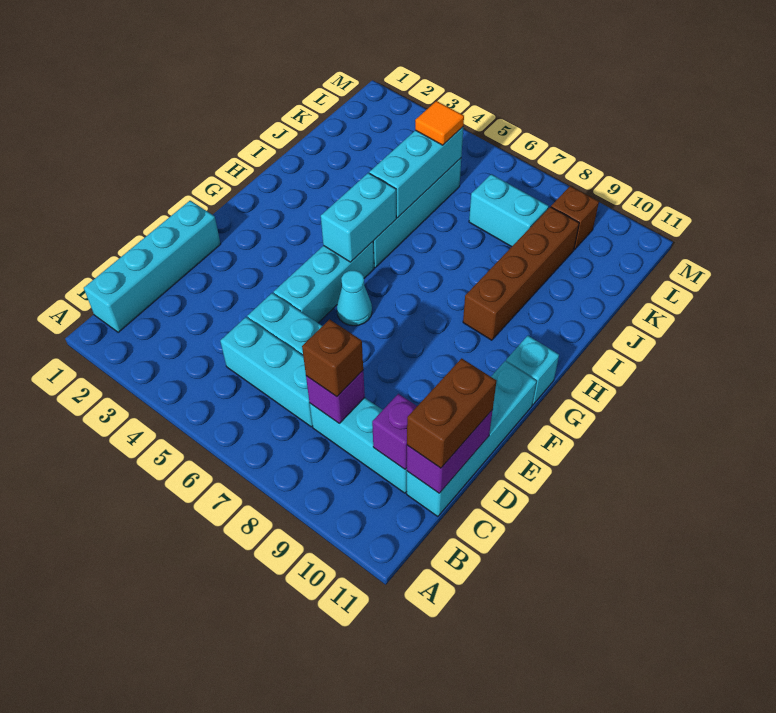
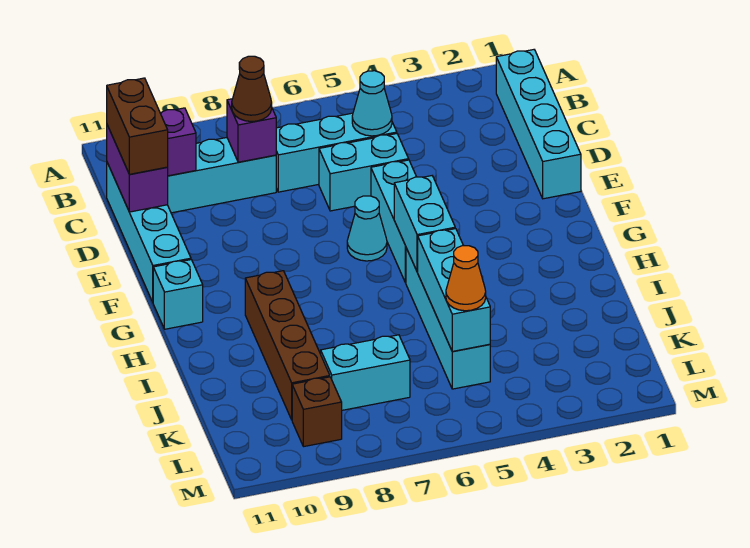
none -> cyan 1x1 cone [352,71,392,136]
brown 1x1 brick [302,319,363,397] -> brown 1x1 cone [232,56,272,121]
orange 1x1 tile [415,101,464,145] -> orange 1x1 cone [446,246,486,311]

